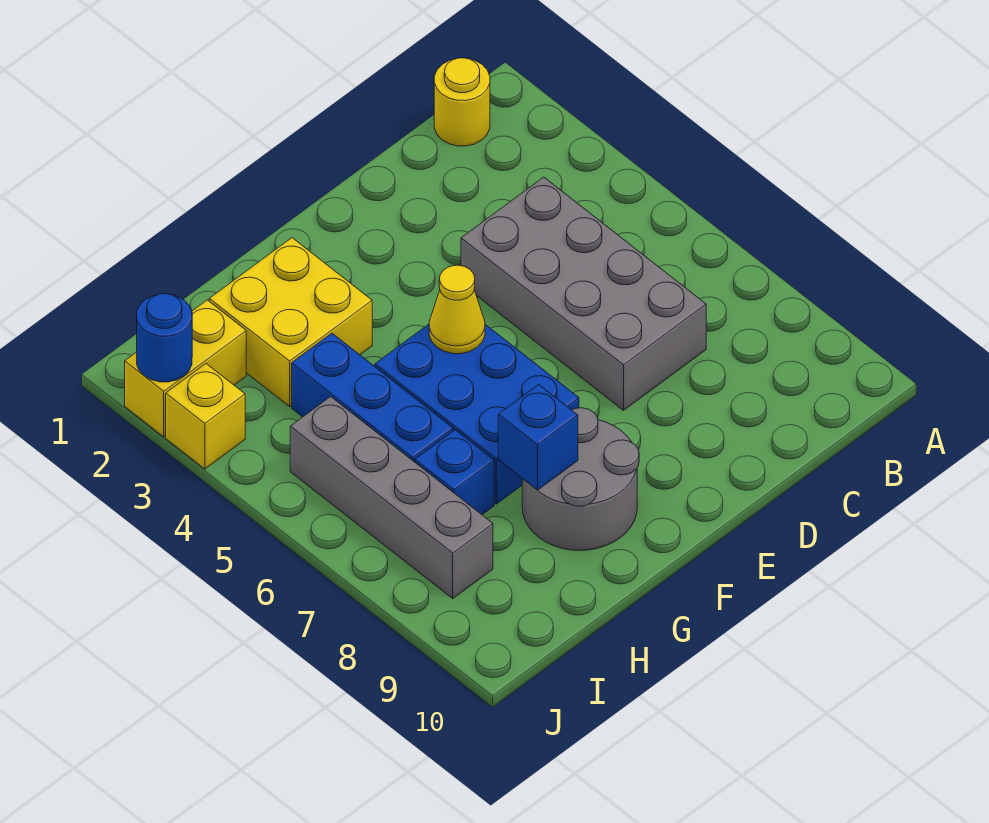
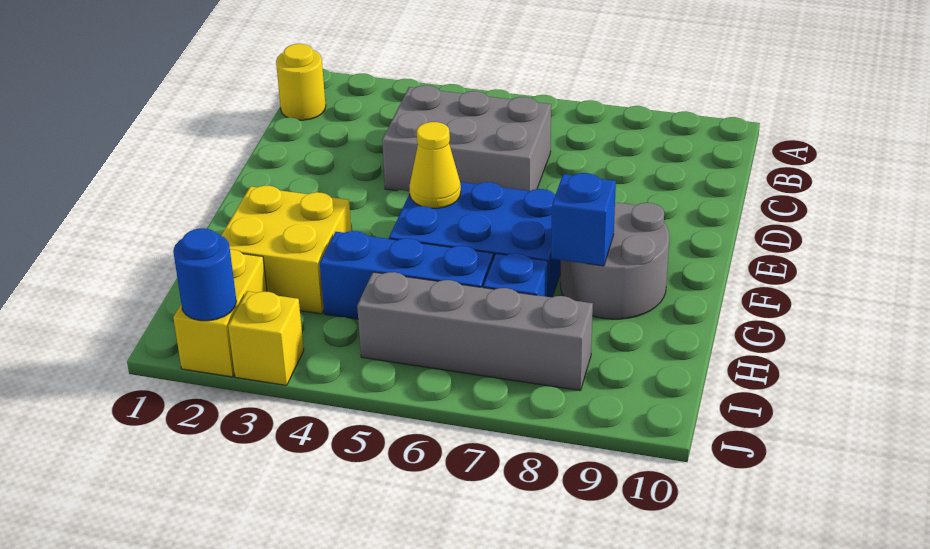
grey 2x4 brick [461,177,706,410] -> grey 2x3 brick [382,85,551,192]

